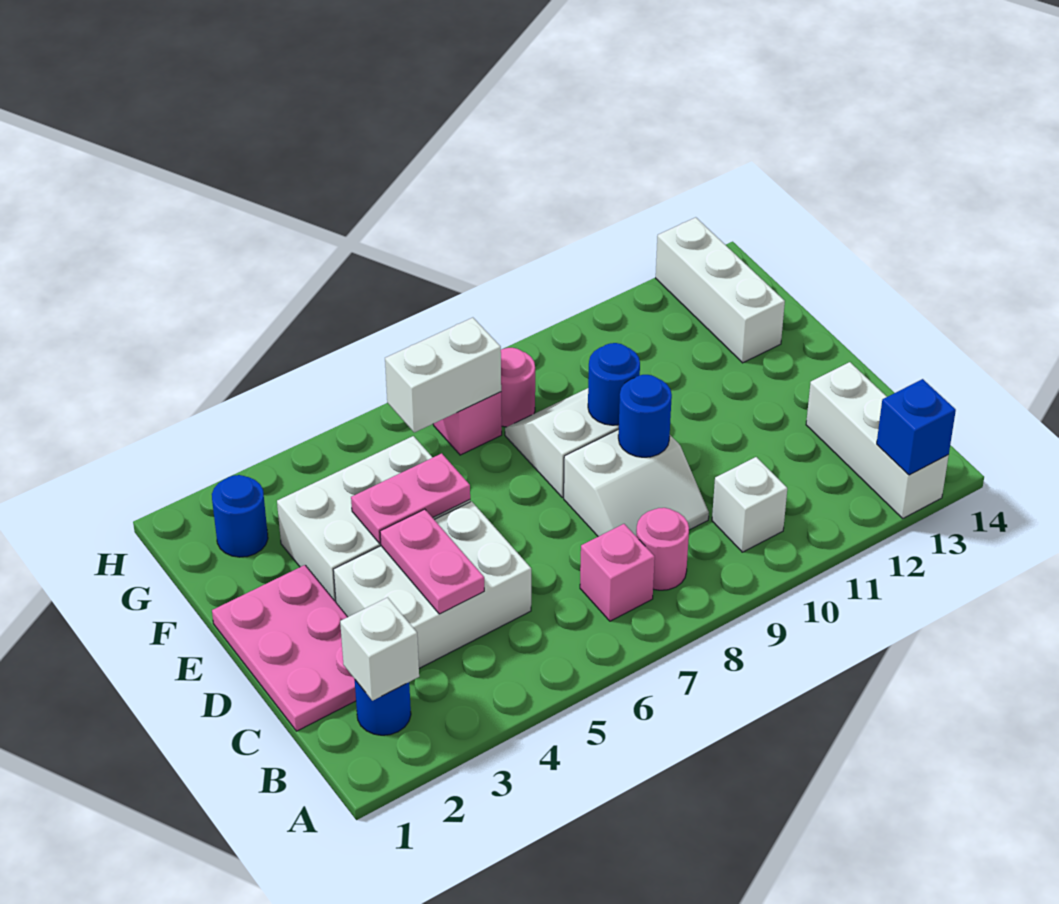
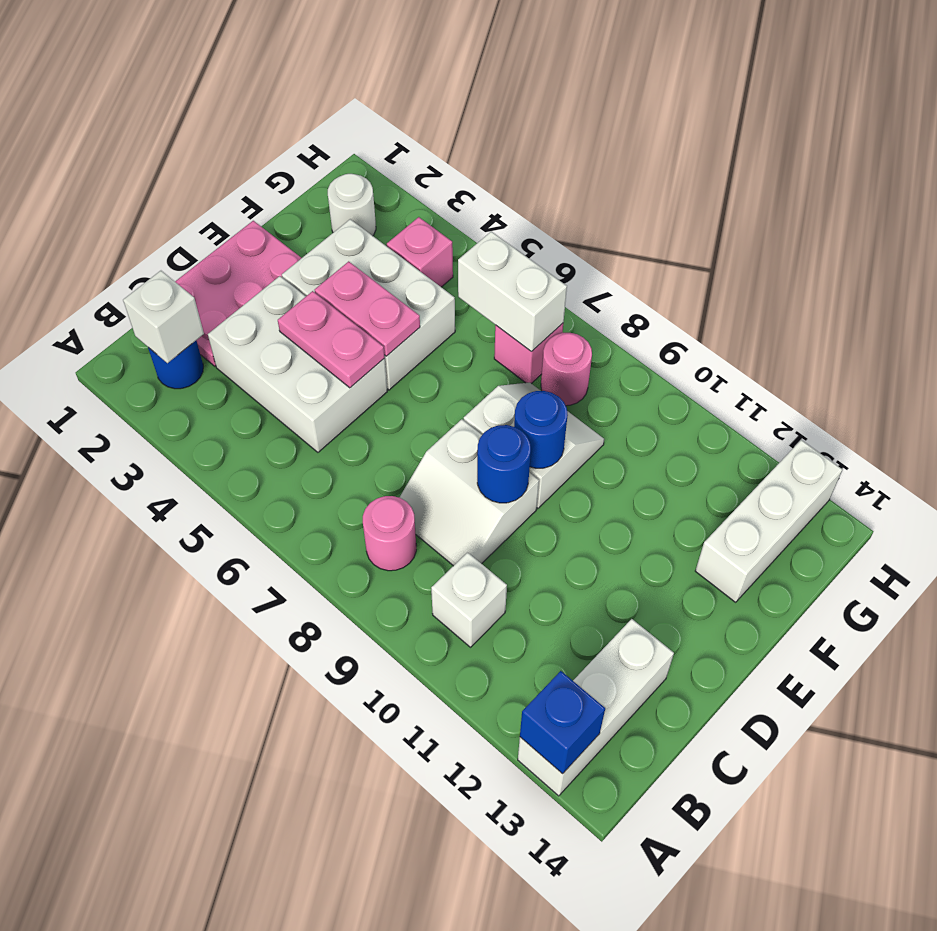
pink 1x1 brick [580,524,655,621] -> pink 1x1 brick moved to [387,217,453,287]
pink 1x2 plate [380,509,484,614] -> pink 1x2 plate turned to [278,291,385,388]
blue 1x1 round brick [212,475,268,557] -> white 1x1 round brick [328,174,376,236]

